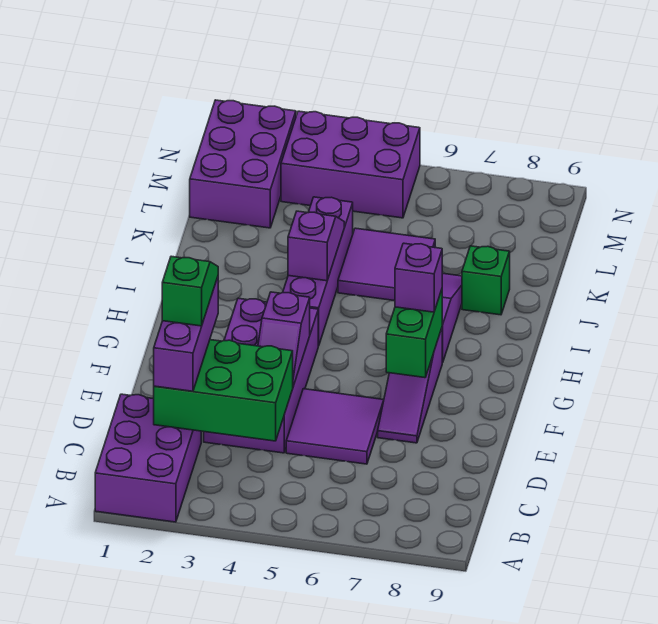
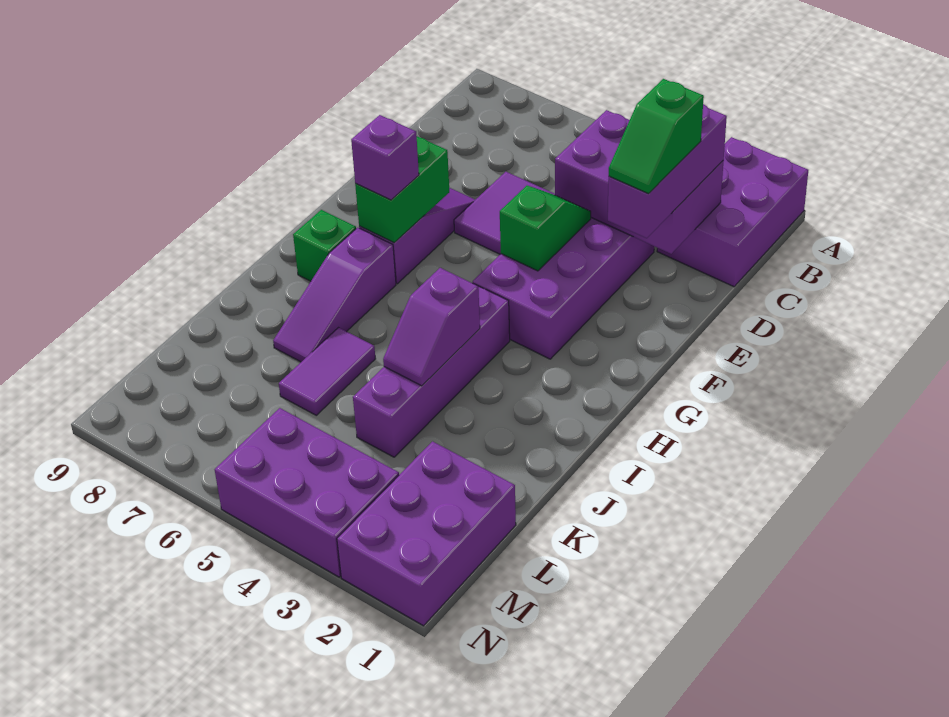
green 2x3 brick [154,340,293,441] -> purple 2x3 brick [555,110,723,254]
purple 1x2 slope [258,292,310,386] -> green 1x2 slope [500,186,591,271]
purple 2x2 tile [338,228,435,301] -> purple 1x2 tile [279,328,376,415]
green 1x1 brick [462,246,510,315] -> green 1x1 brick moved to [293,210,356,281]

